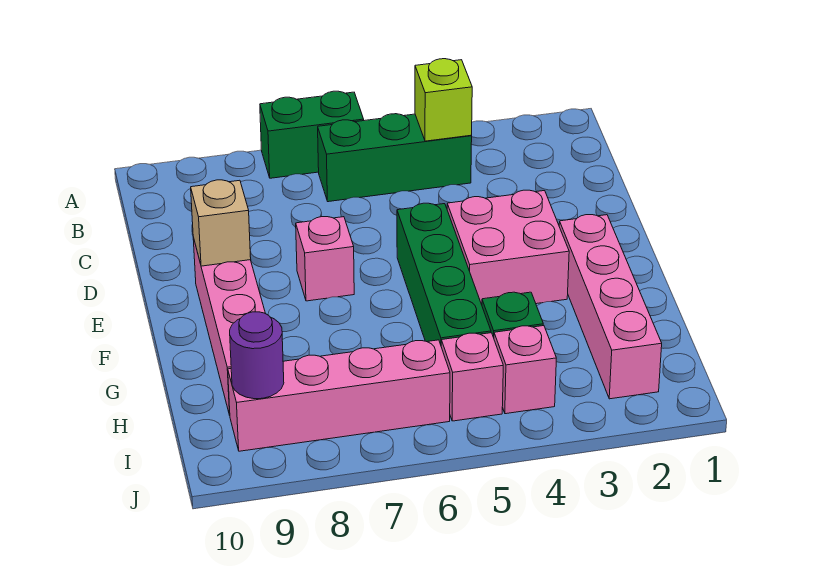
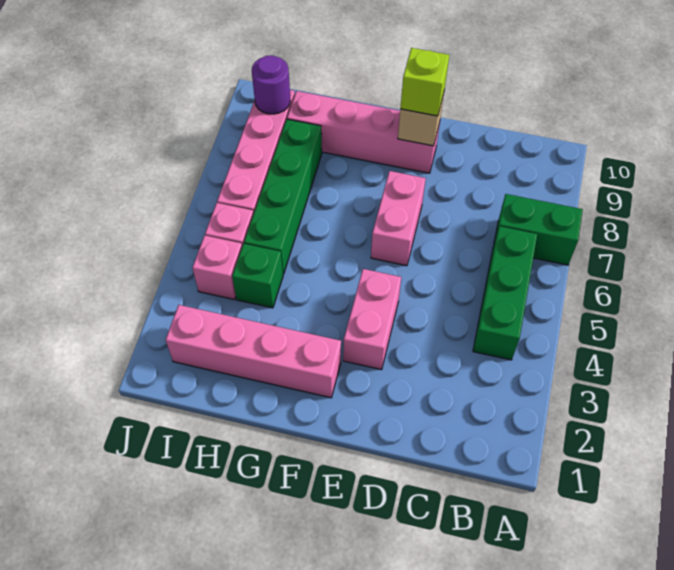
green 1x2 brick [260,91,364,178] -> green 1x2 brick turned to [493,194,583,265]
lime 1x1 brick [415,59,472,141] -> lime 1x1 brick moved to [400,48,449,116]
pink 2x2 brick [447,190,569,305] -> pink 1x2 brick [343,269,401,370]
green 1x4 brick [397,203,491,345] -> green 1x4 brick turned to [244,119,322,274]
pink 1x1 brick [296,217,354,301] -> pink 1x2 brick [371,171,426,266]

